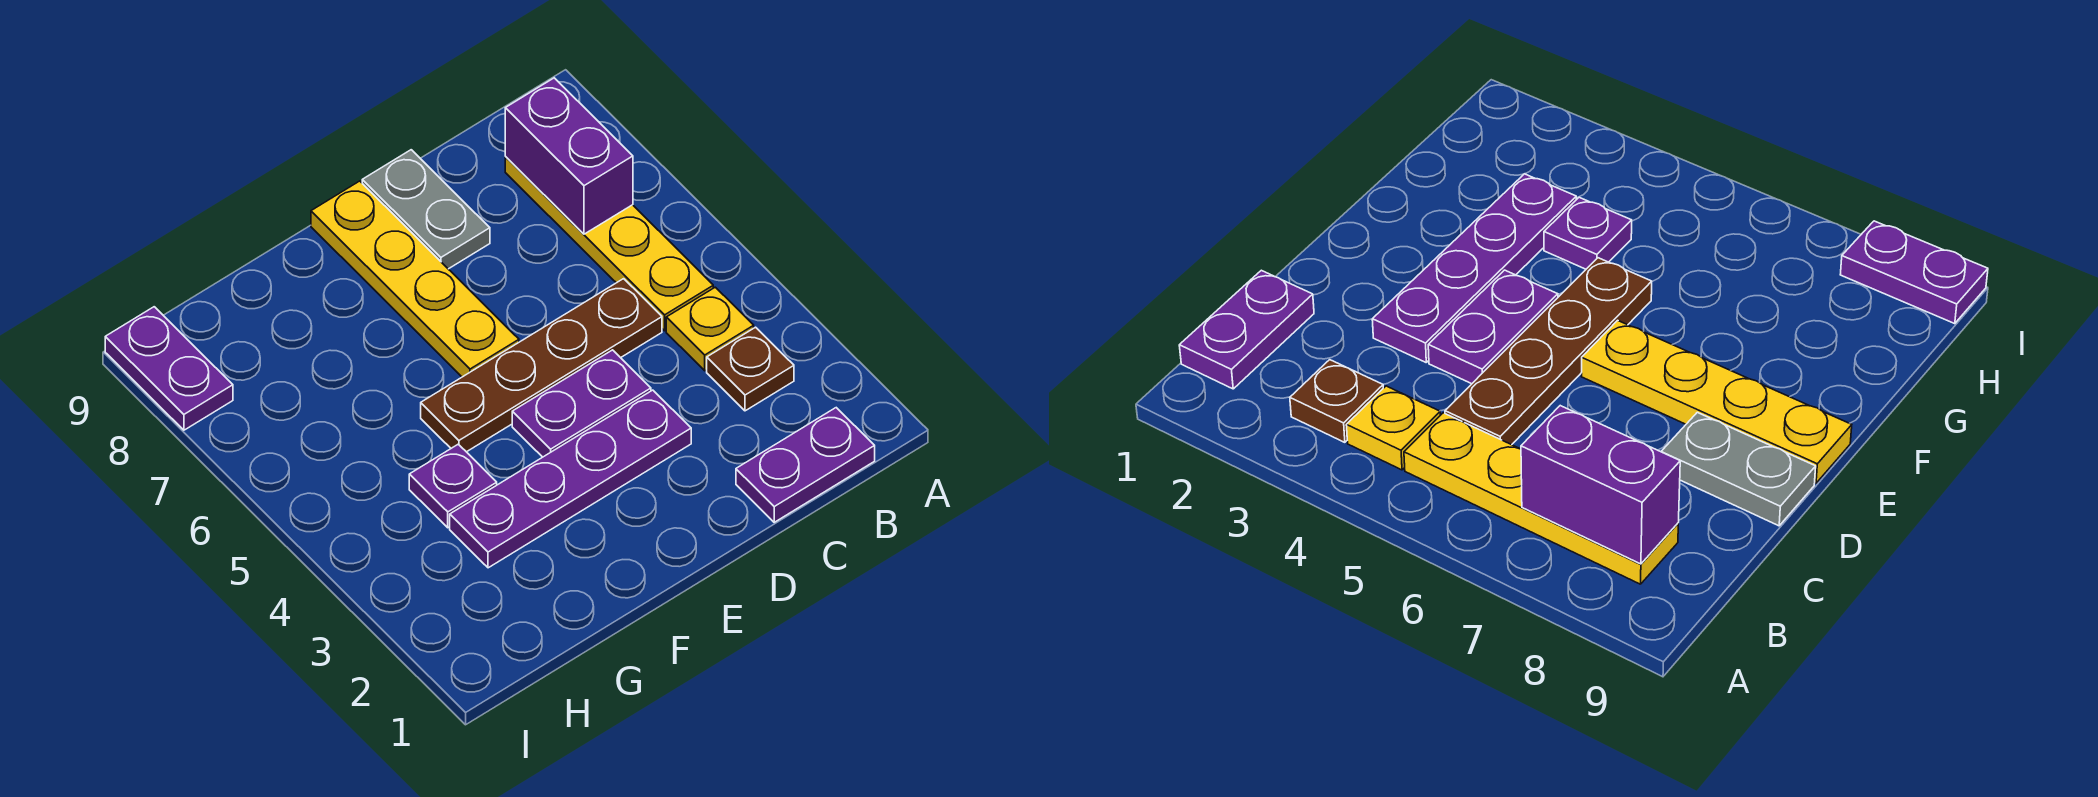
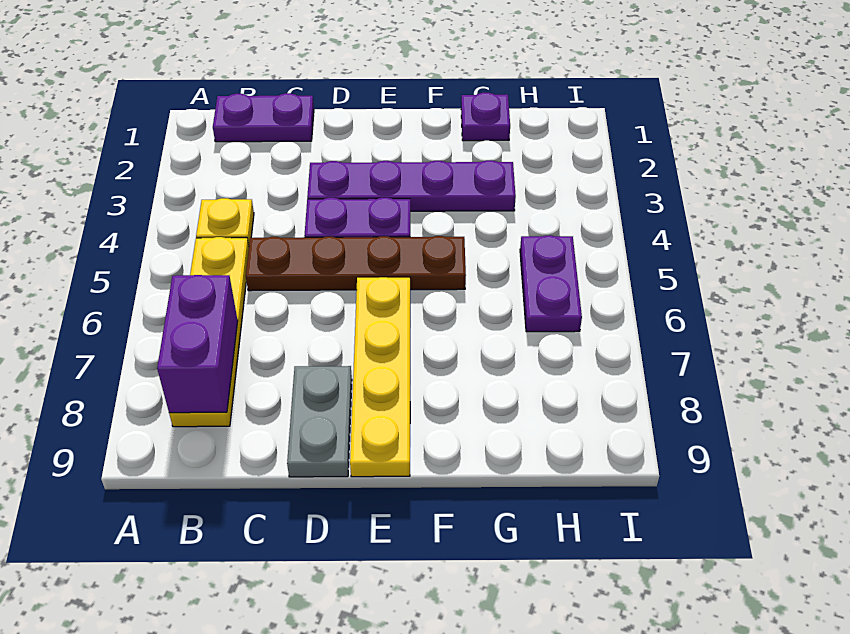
brown 1x1 plate [707,327,794,411] -> none
purple 1x1 plate [409,444,497,528] -> purple 1x1 plate moved to [461,93,510,141]
purple 1x2 plate [105,307,233,430] -> purple 1x2 plate moved to [520,235,582,332]

